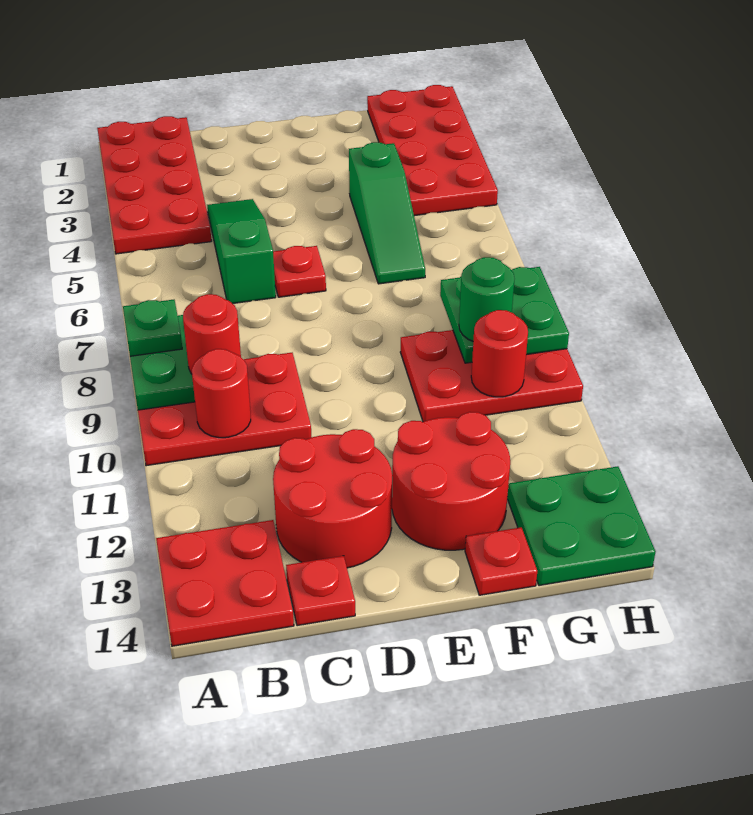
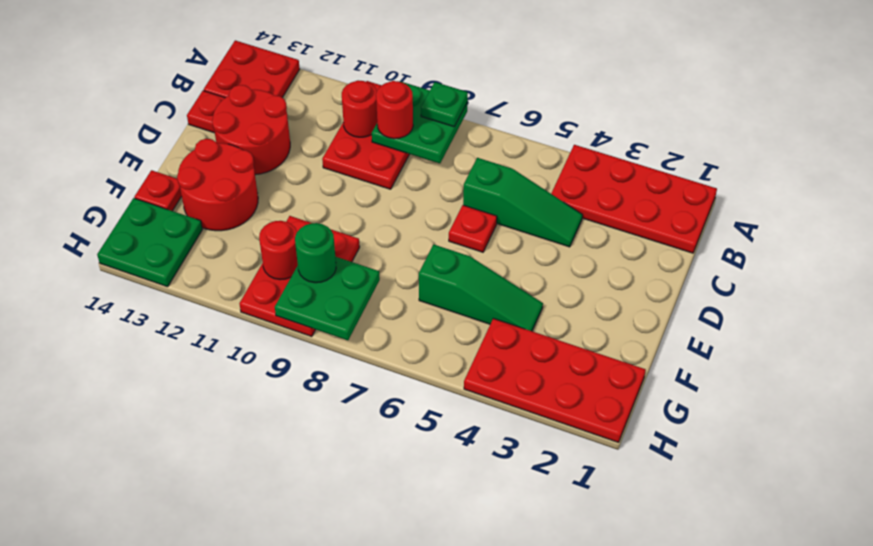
green 1x3 slope [349,142,425,284] -> green 1x3 slope turned to [419,244,543,331]

